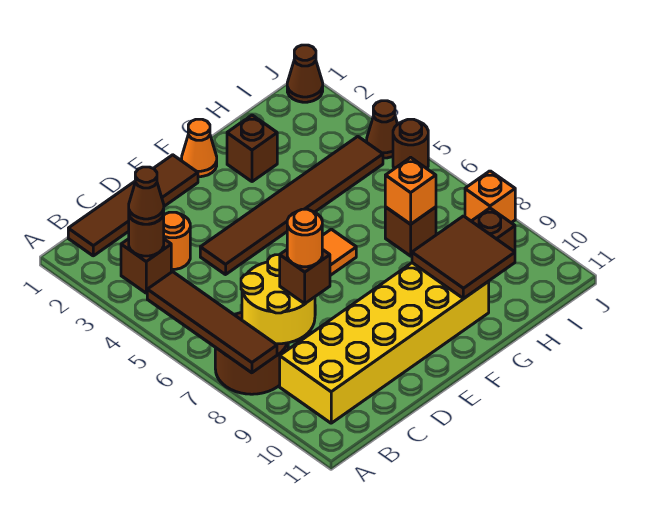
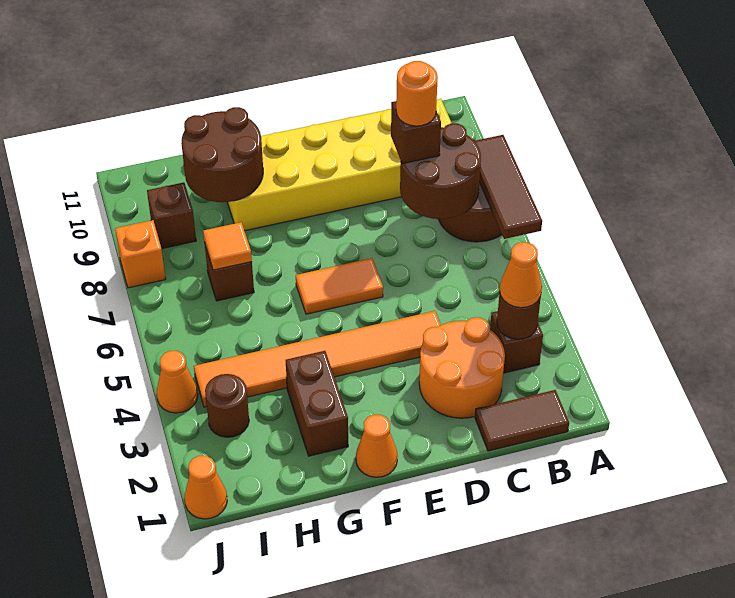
brown 1x4 tile [147,272,277,373] -> brown 1x3 tile [475,135,542,239]
brown 1x4 tile [68,155,198,256] -> brown 1x2 tile [475,390,569,451]
brown 1x1 cone [129,167,164,224] -> orange 1x1 cone [500,242,542,308]
yellow 2x2 round brick [241,255,315,344] -> brown 2x2 round brick [400,123,481,219]
orange 1x1 round brick [164,212,190,269] -> orange 2x2 round brick [419,317,505,418]
brown 1x6 tile [200,136,383,275] -> orange 1x6 tile [194,311,441,407]
brown 1x1 brick [227,115,277,182] -> brown 1x2 brick [286,351,348,456]
brown 2x2 tile [412,216,515,299] -> brown 2x2 round brick [181,107,263,202]
orange 1x1 brick [385,157,436,224] -> orange 1x1 tile [203,222,252,270]
brown 1x1 cone [287,45,323,102] -> orange 1x1 cone [185,456,227,519]
brown 1x1 cone [367,101,397,158] -> orange 1x1 cone [157,351,198,413]
brown 1x1 round brick [393,119,428,169] -> brown 1x1 round brick moved to [205,374,249,437]

